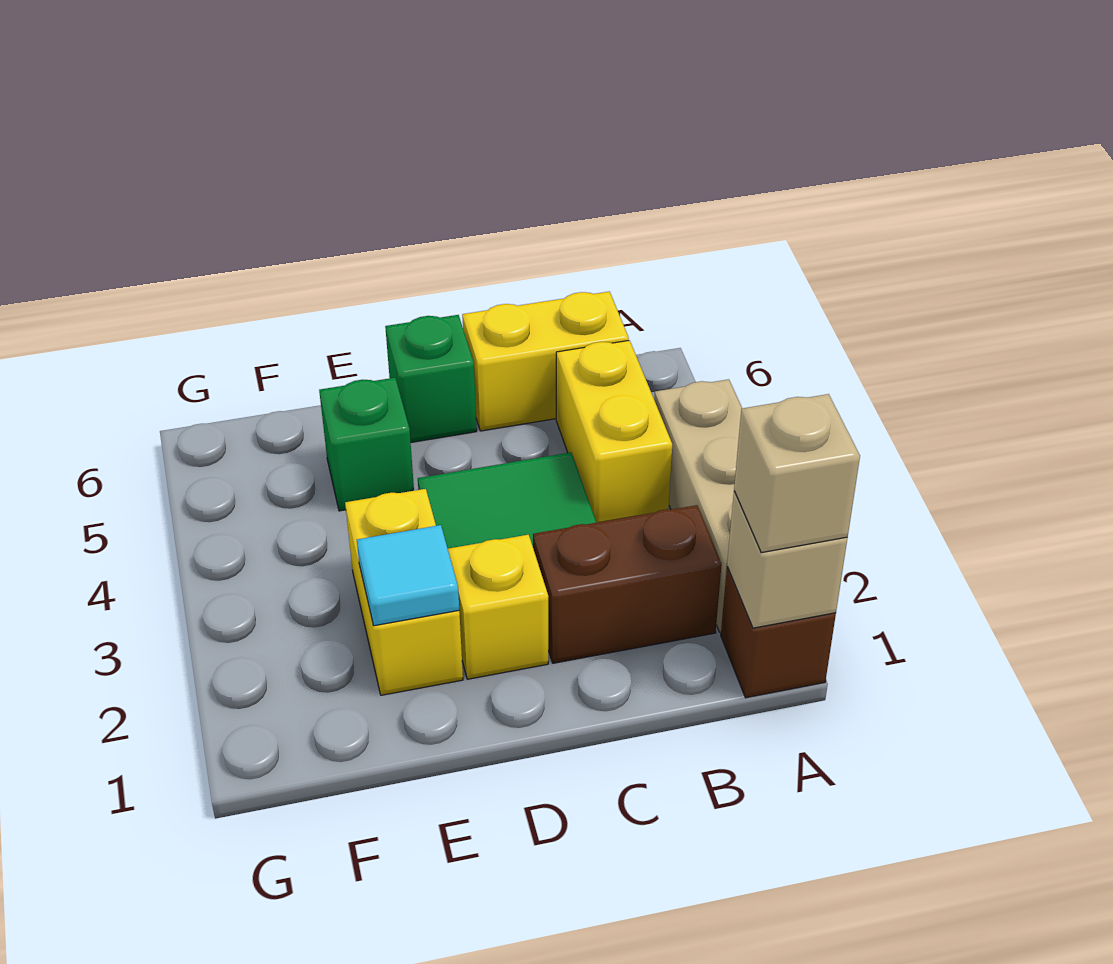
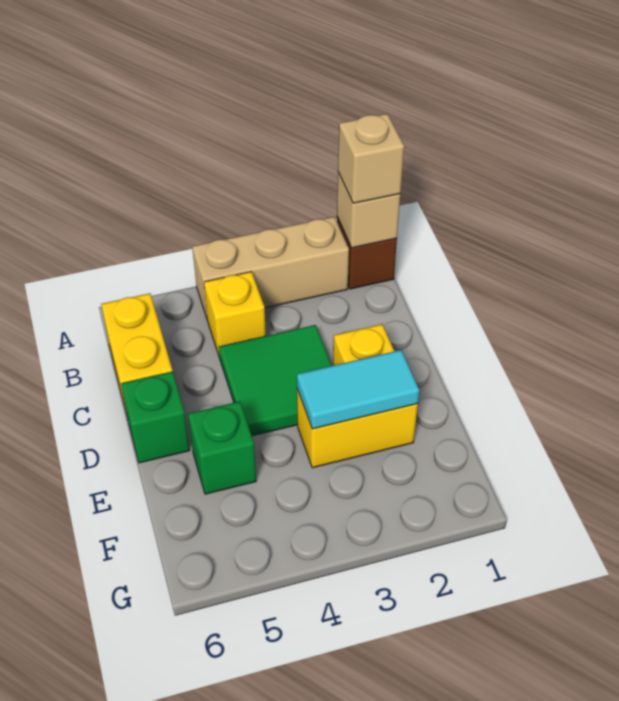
brown 1x2 brick [533,505,722,663] -> none
yellow 1x2 brick [556,340,672,522] -> yellow 1x1 brick [204,272,266,357]
cyan 1x1 tile [357,525,459,626] -> cyan 1x2 tile [297,350,420,429]

